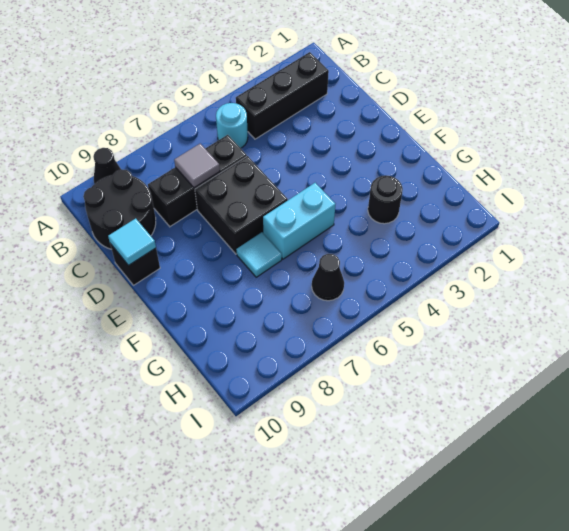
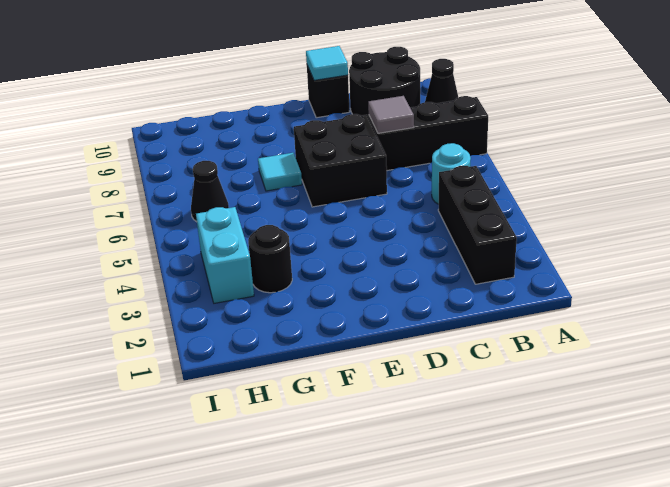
black 1x3 brick [148,135,247,226] -> black 1x3 brick turned to [369,96,488,171]
cyan 1x2 brick [263,183,335,259] -> cyan 1x2 brick moved to [196,207,254,303]

